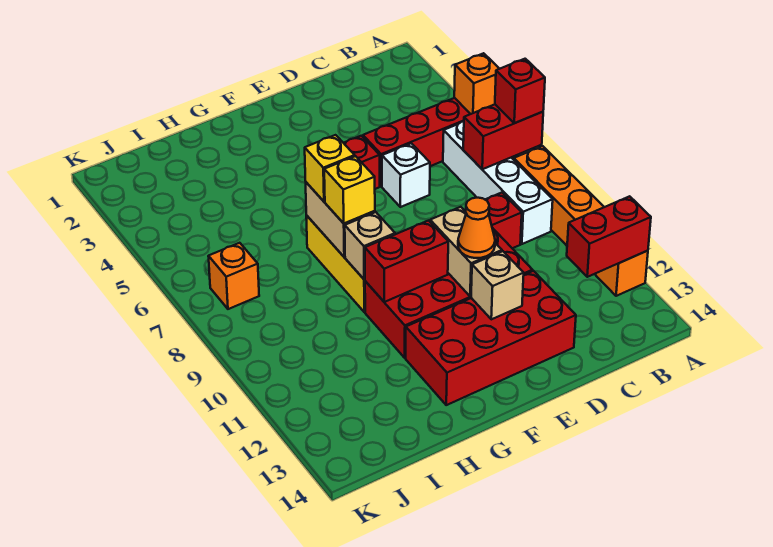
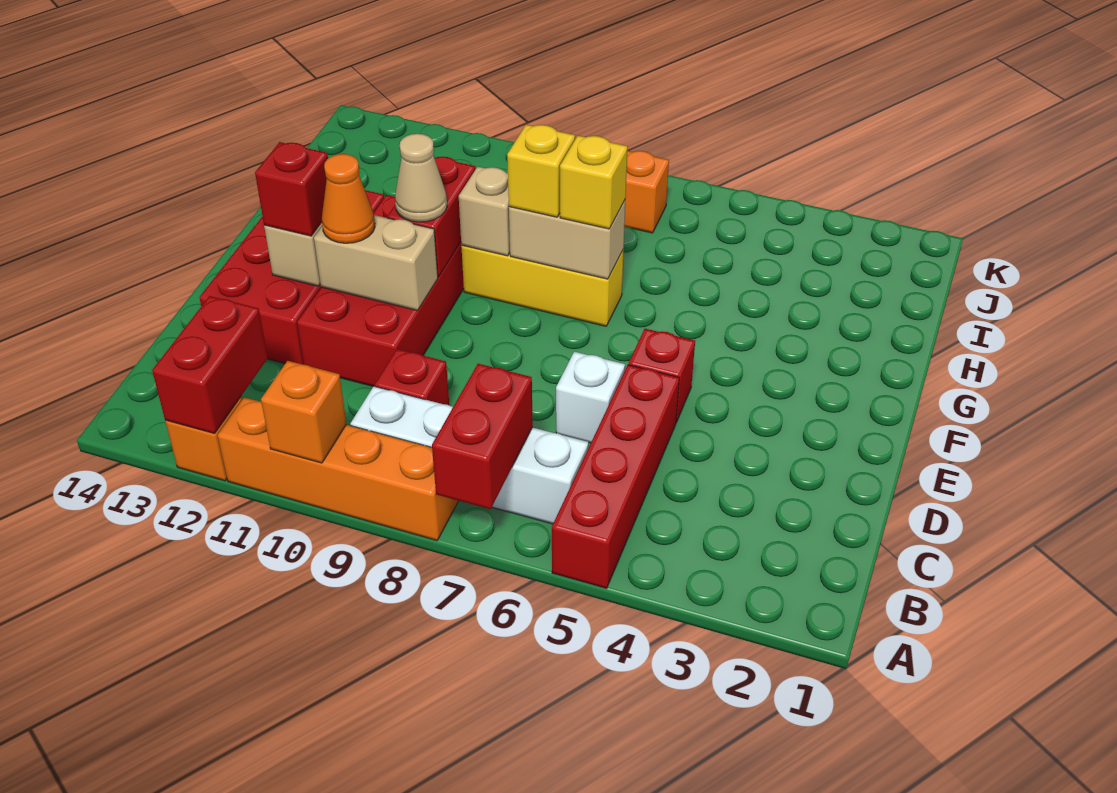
orange 1x1 brick [454,53,499,114] -> orange 1x1 brick moved to [261,361,346,463]
red 1x1 brick [495,59,545,123] -> red 1x1 brick moved to [255,142,328,236]
none -> tan 1x1 cone [395,134,447,222]

